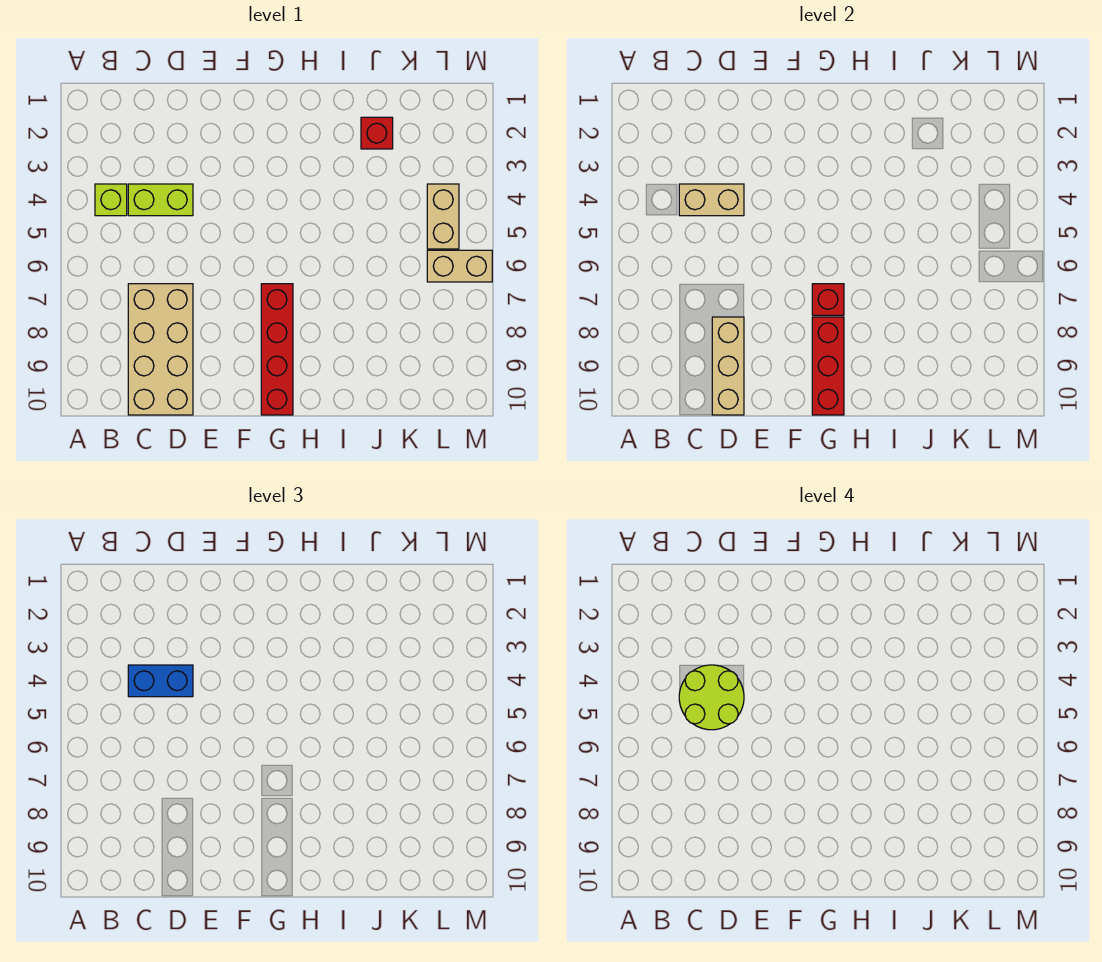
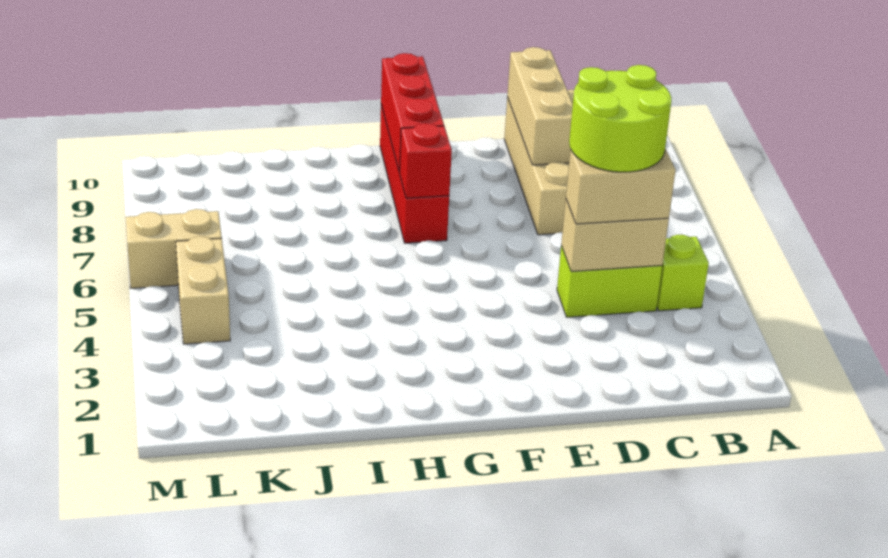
blue 1x2 brick [128,665,193,697] -> tan 1x2 brick [566,149,676,224]
red 1x1 brick [361,117,393,149] -> none

